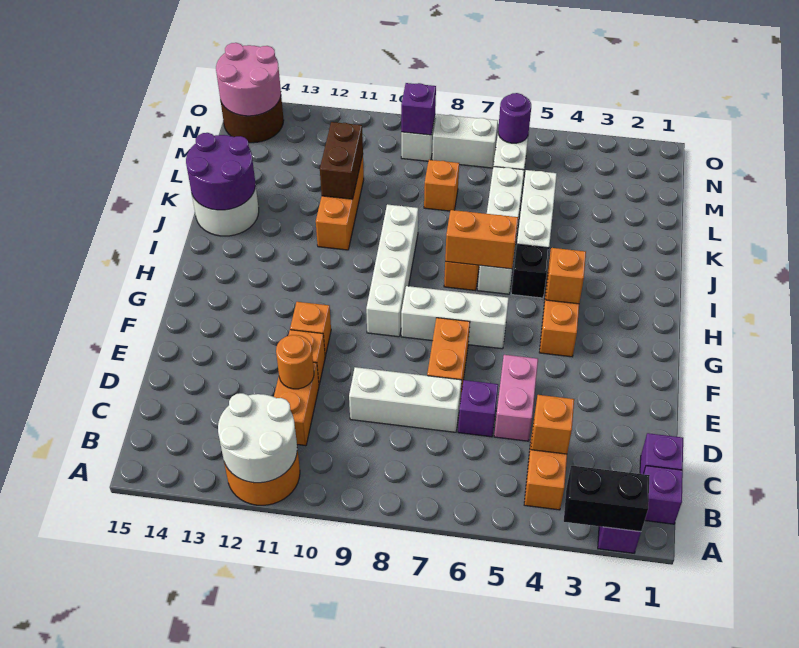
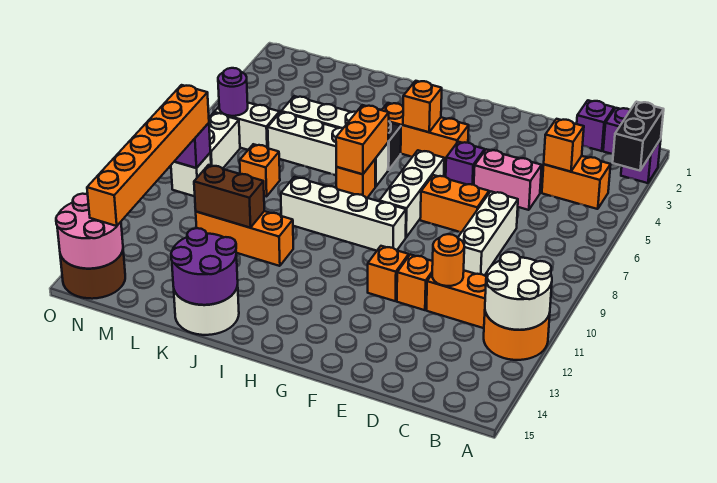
purple 1x1 brick [458,380,498,437] -> purple 1x1 brick moved to [446,142,485,185]
none -> orange 1x6 brick [87,85,209,226]

